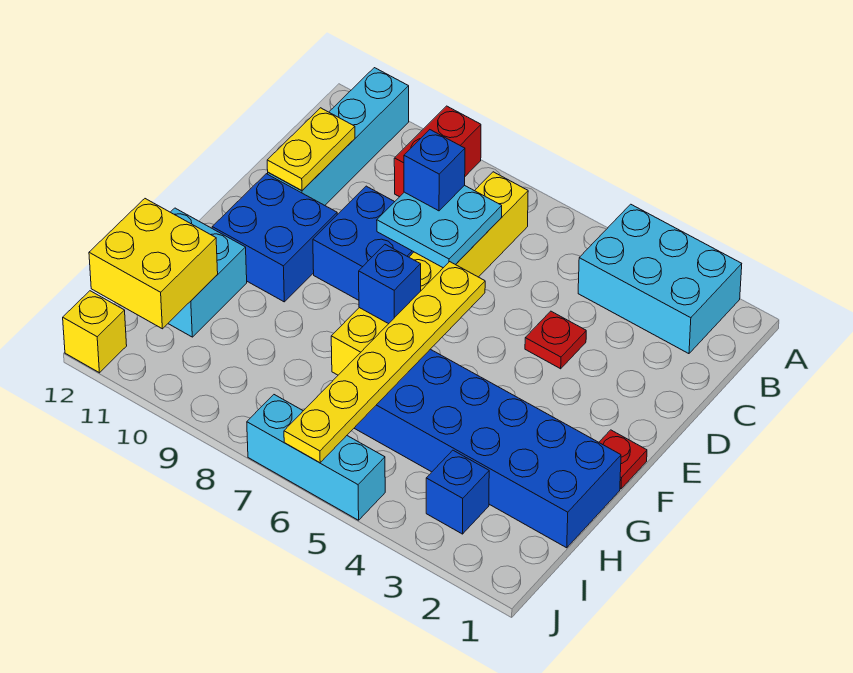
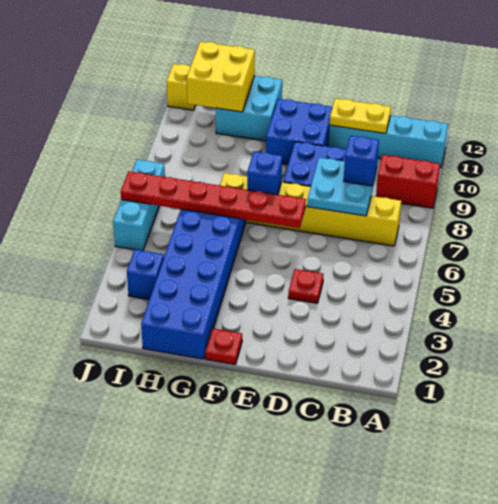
cyan 2x3 brick [578,204,742,354] -> none
yellow 1x6 plate [284,262,485,463] -> red 1x6 plate [121,171,306,228]

